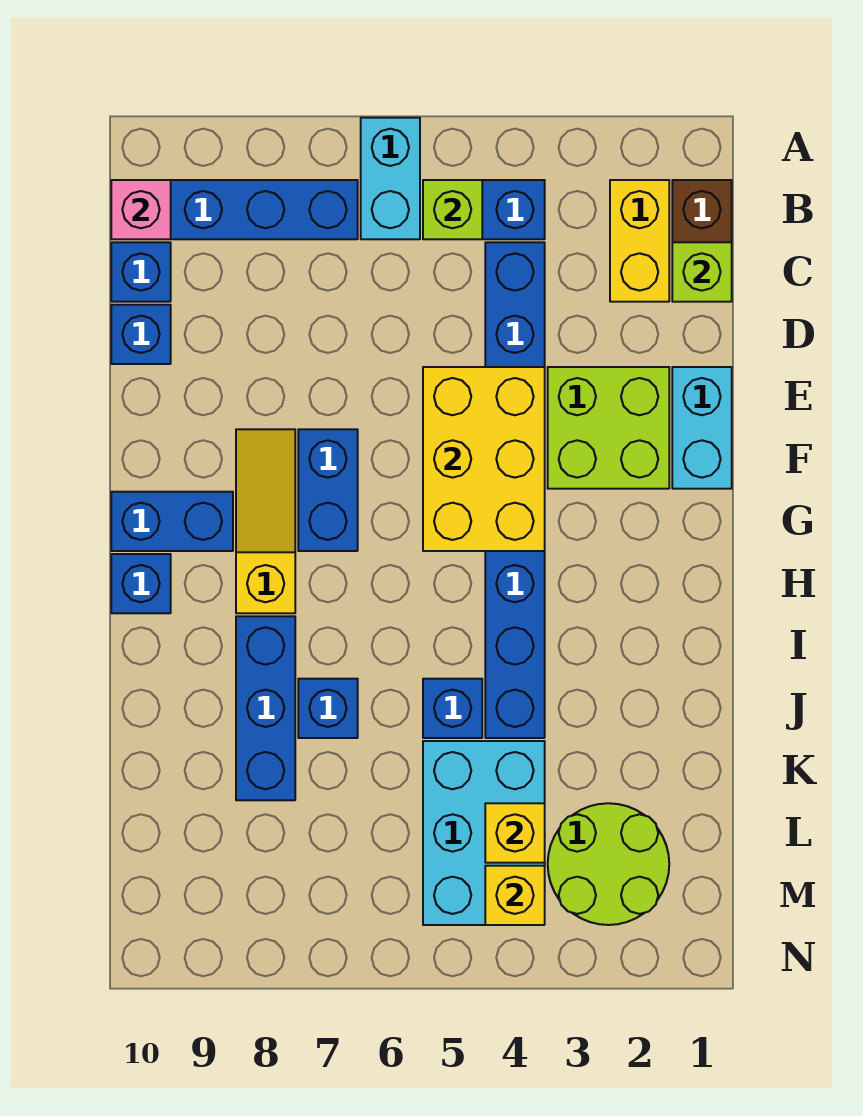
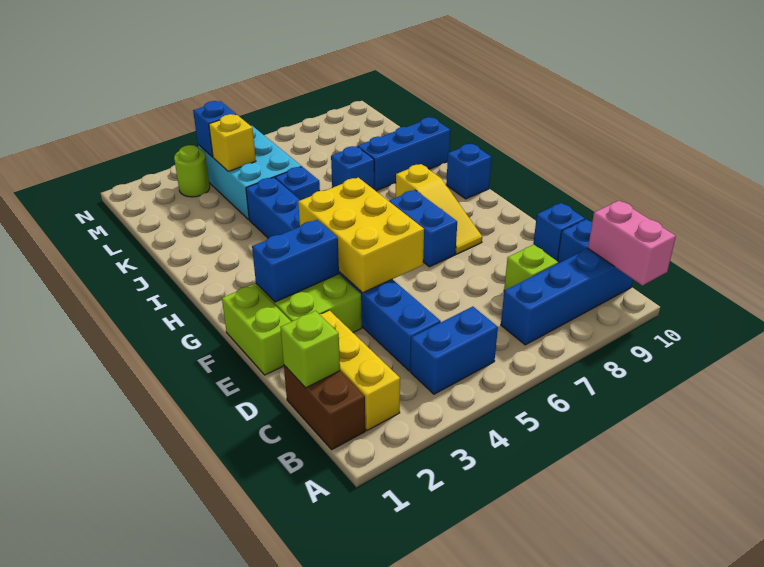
cyan 1x2 brick [361,118,420,239] -> none
yellow 1x2 brick [610,180,669,302] -> yellow 1x3 brick [320,310,400,431]
lime 1x1 brick [423,180,482,239] -> lime 1x1 brick moved to [504,244,558,291]
pink 1x1 brick [111,180,171,239] -> pink 1x2 brick [588,200,676,285]
cyan 1x2 brick [672,367,732,489] -> lime 1x2 brick [222,284,291,375]
blue 1x2 brick [111,492,233,551] -> blue 1x2 brick moved to [252,220,339,302]
blue 1x3 brick [236,616,295,800] -> blue 1x3 brick turned to [358,117,450,191]
lime 2x2 round brick [548,803,669,925] -> lime 1x1 round brick [174,145,210,197]
yellow 1x1 brick [485,866,545,925] -> blue 1x1 brick [193,101,236,157]

